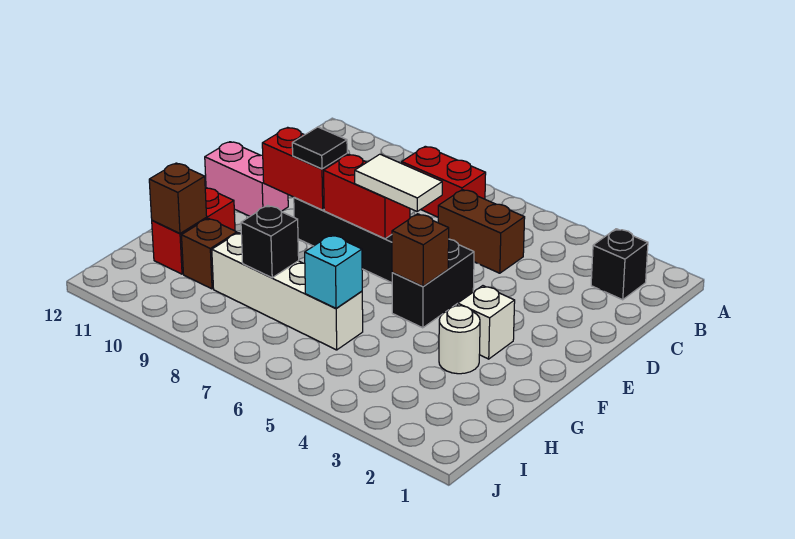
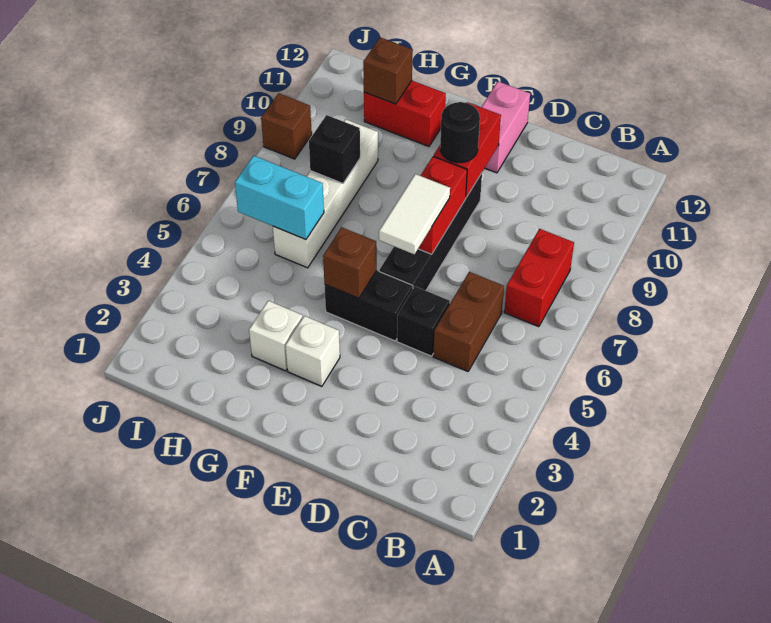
black 1x1 brick [591,229,648,300] -> black 1x1 brick moved to [397,286,450,356]
black 1x1 tile [292,127,347,169] -> black 1x1 round brick [440,102,480,163]
white 1x1 round brick [439,306,480,374] -> white 1x1 brick [249,301,303,371]
cyan 1x1 brick [305,235,362,308] -> cyan 1x2 brick [235,156,324,240]
brown 1x1 brick [182,218,237,289] -> brown 1x1 brick moved to [261,93,312,159]

